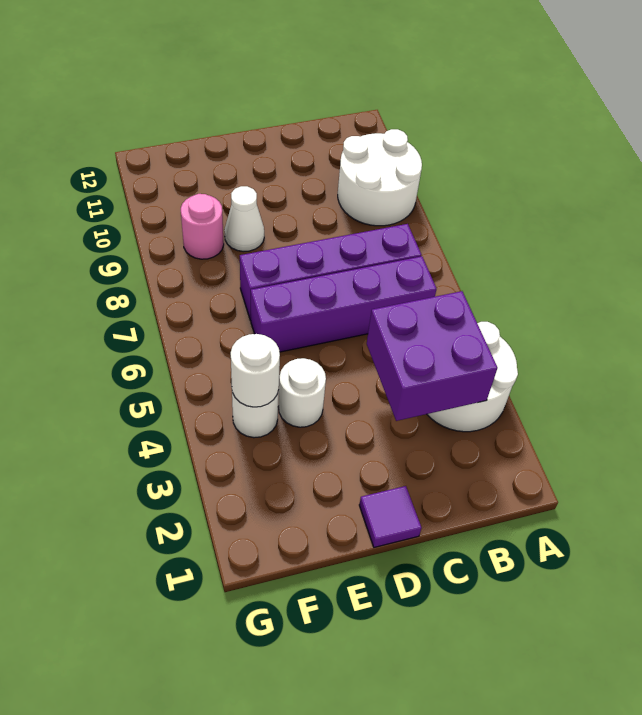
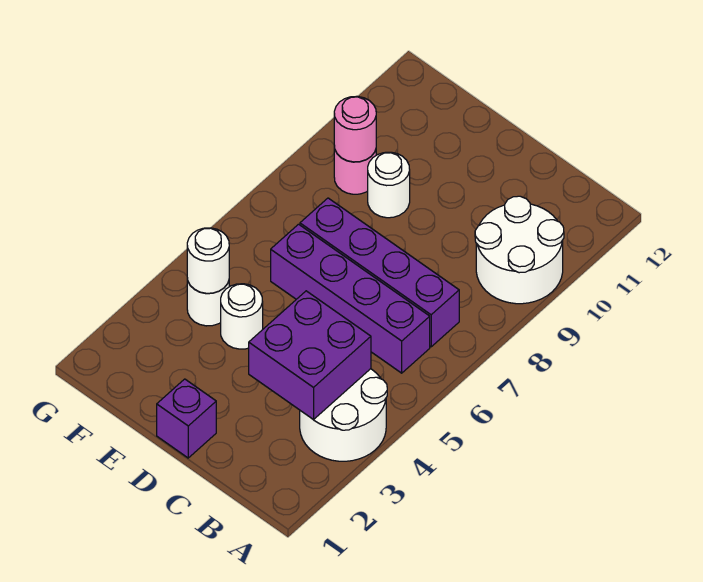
purple 1x1 tile [359,486,422,547] -> purple 1x1 brick [157,379,216,458]
white 1x1 cone [224,186,264,252] -> white 1x1 round brick [368,152,410,218]
none -> pink 1x1 round brick [334,96,376,162]

